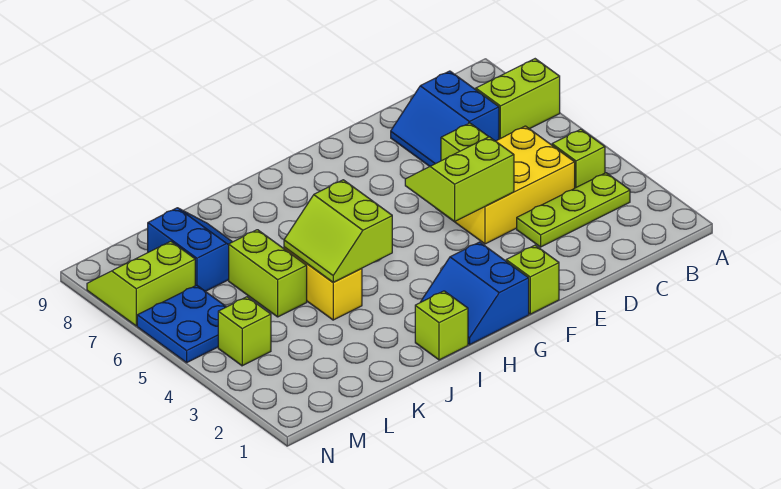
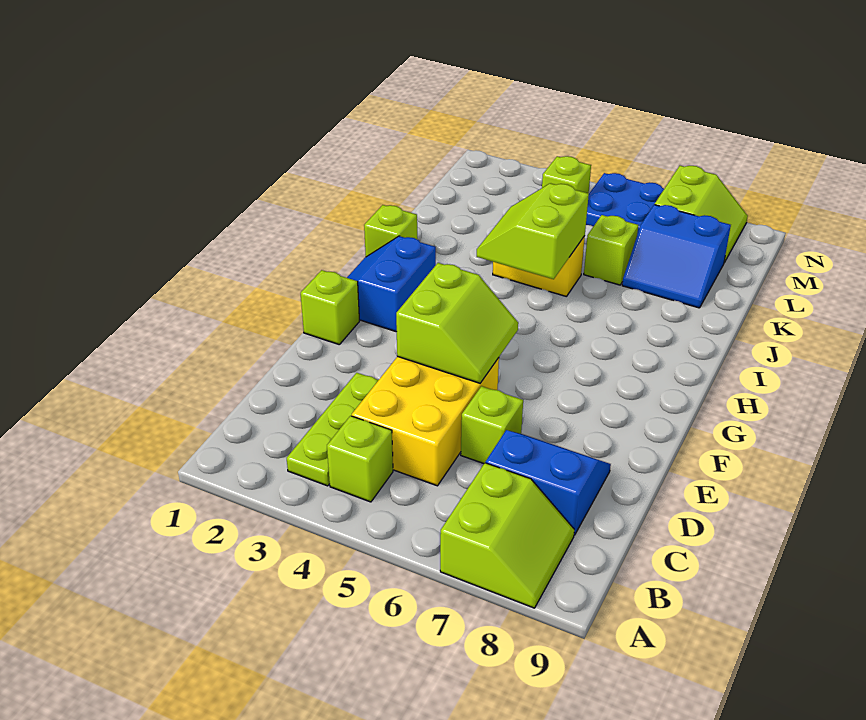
blue 2x2 slope [421,242,529,345] -> blue 2x2 slope turned to [347,236,436,332]
lime 2x2 slope [284,180,392,282] -> lime 2x2 slope turned to [477,183,589,279]
lime 1x2 brick [229,230,307,317] -> lime 1x1 brick [584,215,638,285]

